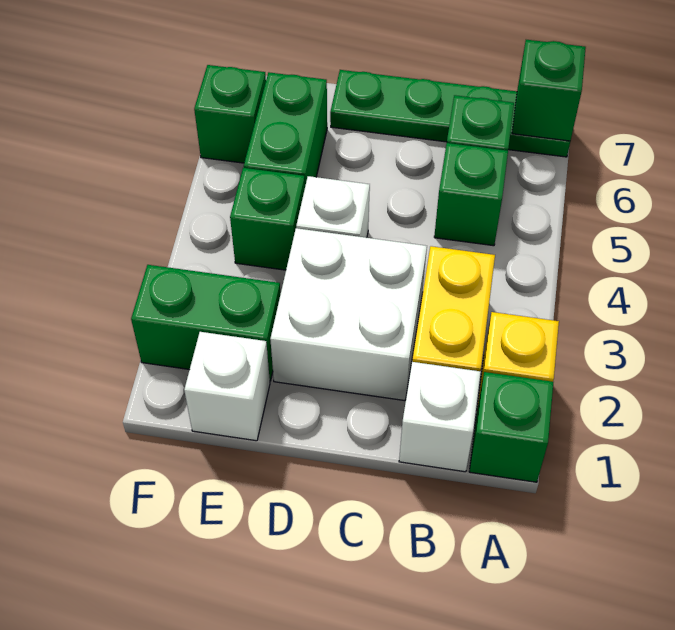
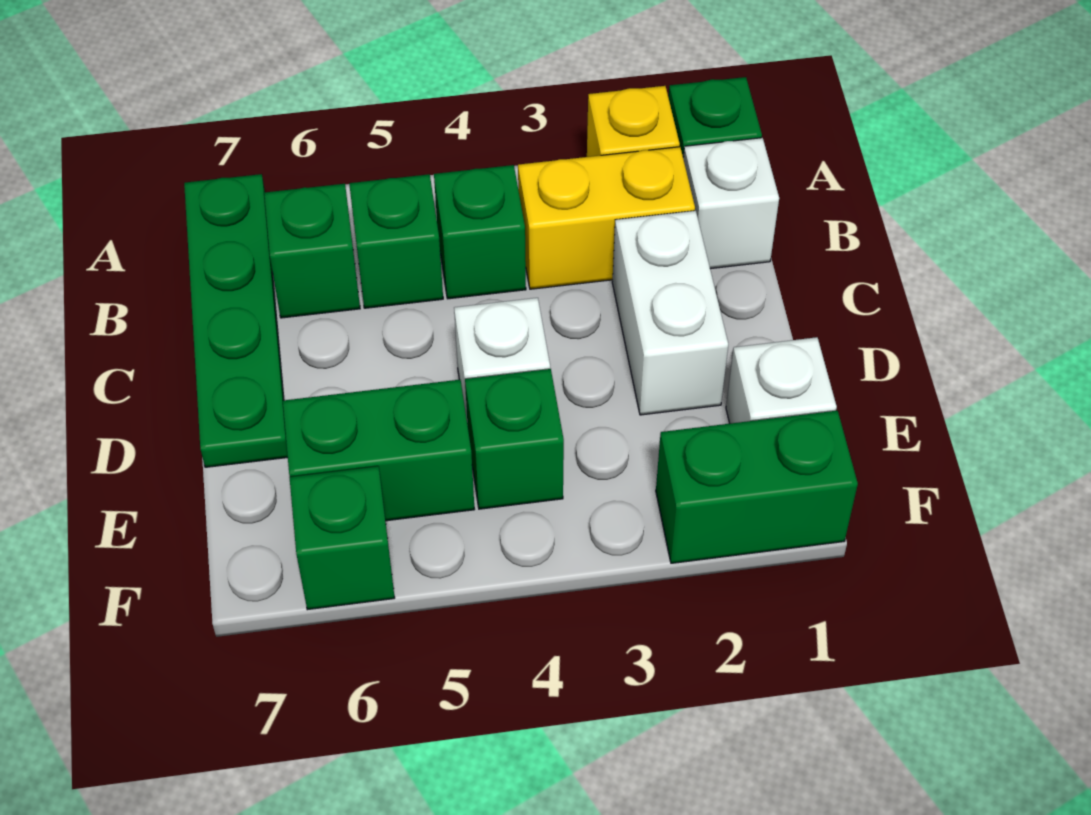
green 1x1 brick [512,40,586,141] -> green 1x1 brick moved to [434,165,526,299]
white 2x2 brick [270,228,427,401] -> white 1x2 brick [612,211,728,415]
green 1x2 brick [131,265,281,381] -> green 1x2 brick turned to [656,411,858,563]

